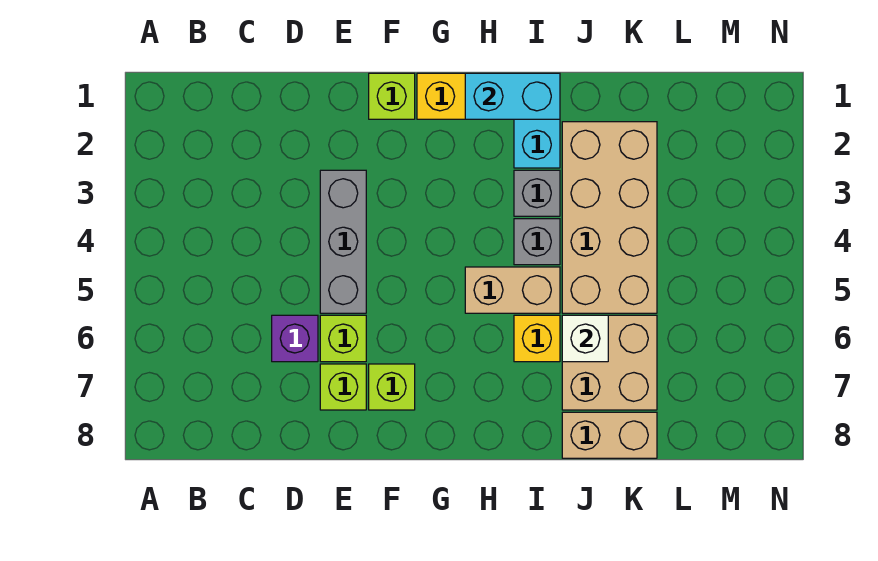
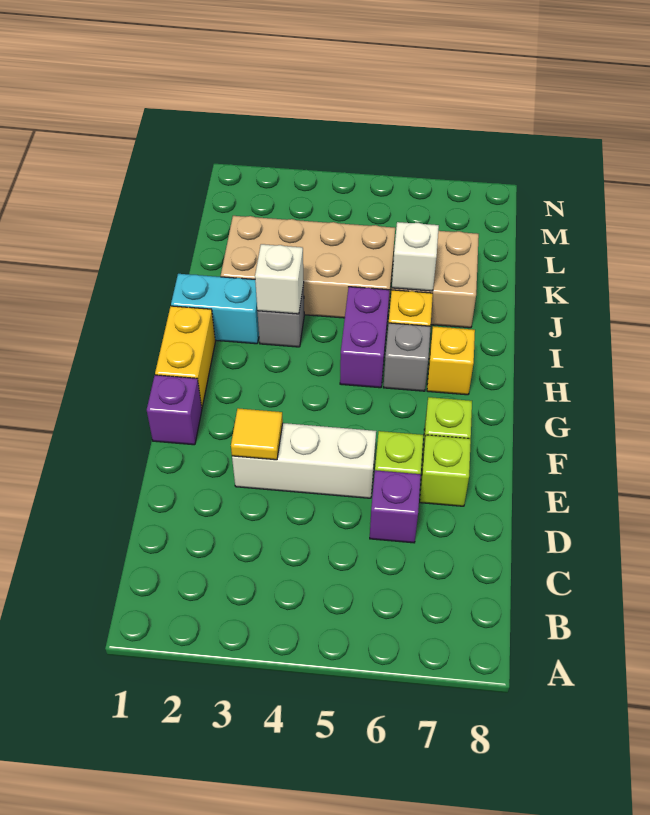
grey 1x3 brick [320,170,366,313] -> white 1x3 brick [232,423,376,498]
none -> yellow 1x1 tile [231,408,283,460]
lime 1x1 brick [369,73,415,119] -> purple 1x1 brick [147,375,202,445]
cyan 1x2 brick [465,73,560,119] -> none
tan 1x2 brick [465,267,560,313] -> purple 1x2 brick [340,287,389,388]
none -> yellow 1x1 brick [427,326,475,395]
none -> white 1x1 brick [255,244,304,314]
grey 1x1 brick [514,219,560,265] -> grey 1x1 brick moved to [383,323,431,391]
tan 1x2 brick [562,412,657,458] -> none

